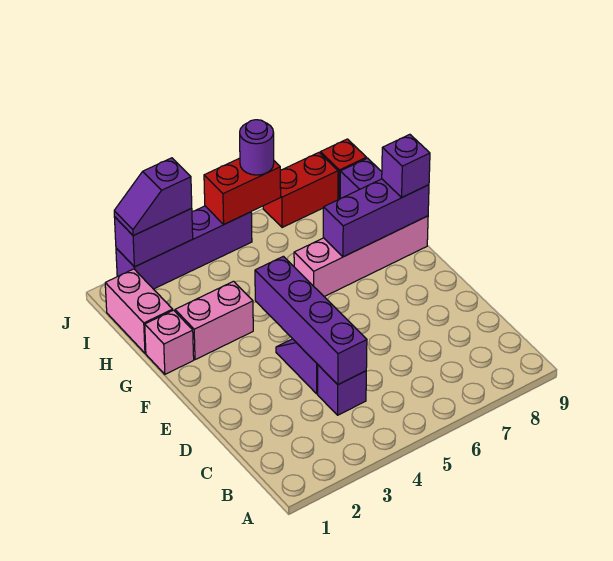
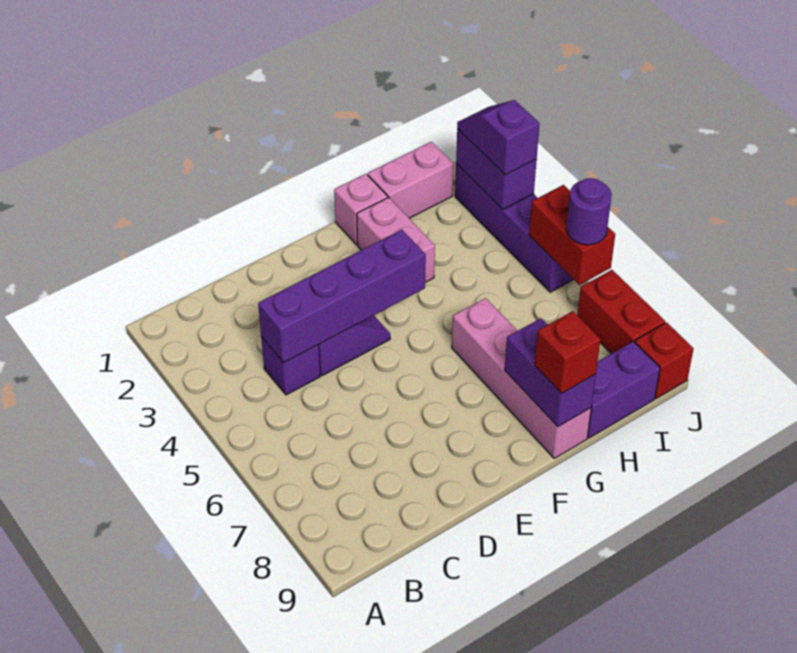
purple 1x3 brick [323,179,429,257] -> purple 1x2 brick [505,318,596,427]
purple 1x1 brick [382,134,430,197] -> red 1x1 brick [535,311,601,393]

